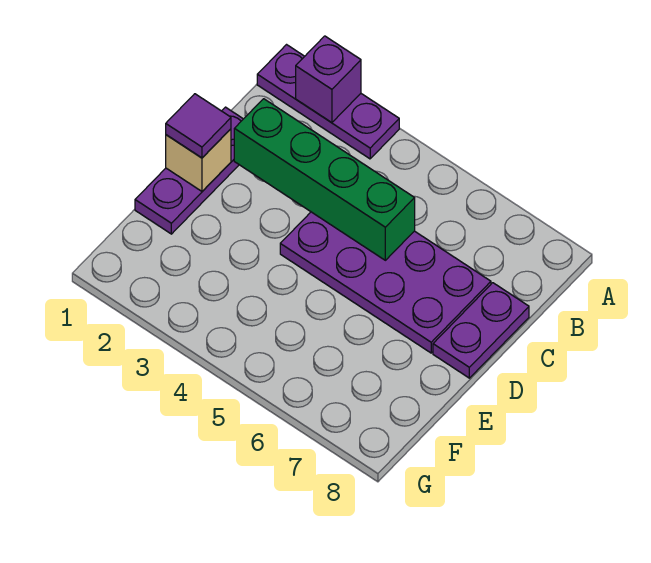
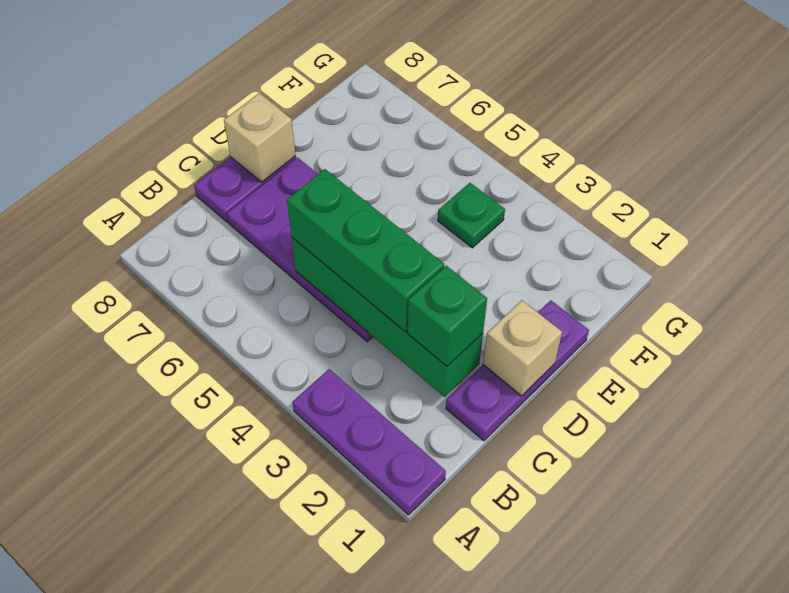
purple 1x1 brick [296,36,361,123] -> none
none -> green 1x1 brick [408,266,487,366]
none -> green 1x3 brick [287,169,444,332]
purple 1x1 tile [166,94,231,158] -> none
none -> tan 1x1 brick [224,94,296,182]
none -> green 1x1 plate [438,183,505,248]

